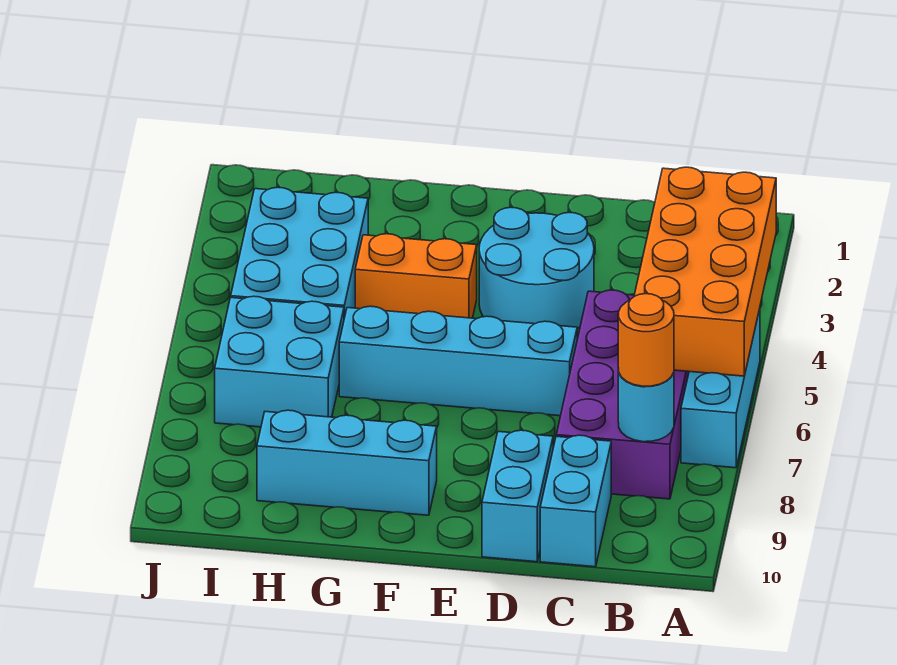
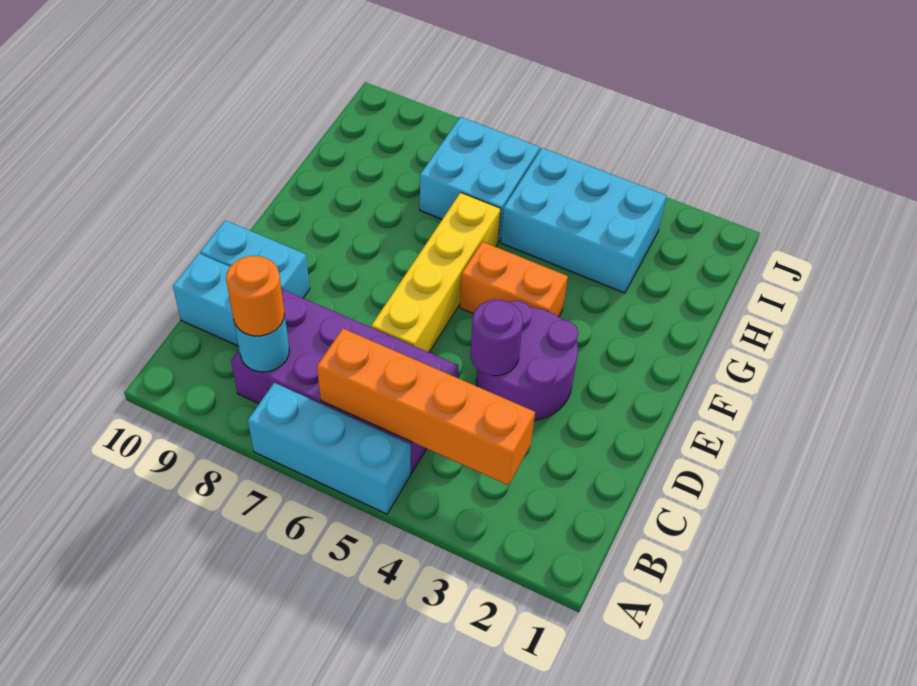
orange 2x4 brick [634,167,776,376] -> orange 1x4 brick [317,329,535,485]
cyan 2x2 round brick [479,207,594,329] -> purple 2x2 round brick [476,301,578,420]
none -> purple 1x1 round brick [470,300,523,376]
cyan 1x4 brick [339,306,577,416] -> yellow 1x4 brick [371,192,501,352]
orange 1x2 brick [355,234,477,318] -> orange 1x2 brick turned to [460,242,568,317]
cyan 1x3 brick [257,410,437,515] -> none

